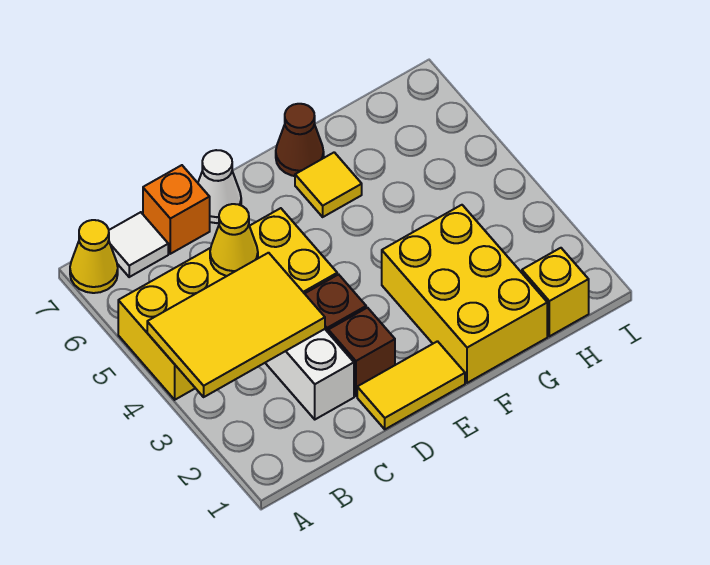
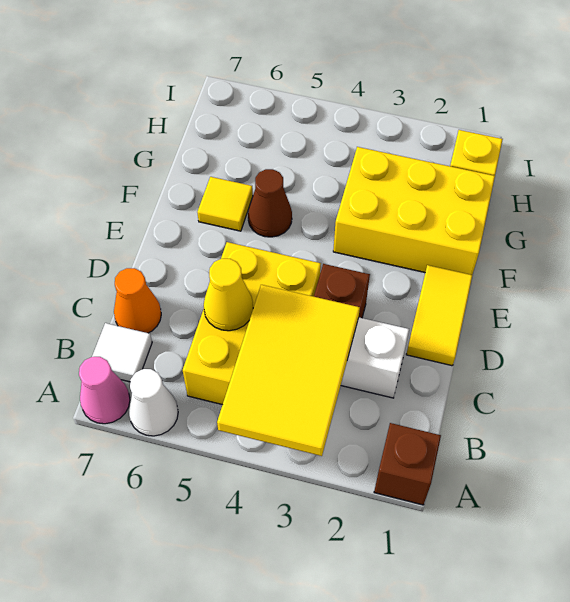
yellow 2x4 brick [118,208,337,400] -> yellow 2x3 brick [183,242,321,405]
yellow 1x1 cone [70,220,118,293] -> pink 1x1 cone [79,357,130,424]
orange 1x1 brick [143,165,210,254] -> orange 1x1 cone [114,268,161,333]
brown 1x1 brick [328,308,395,396] -> brown 1x1 brick moved to [374,423,441,505]
white 1x1 cone [198,150,241,223] -> white 1x1 cone moved to [128,369,178,436]
brown 1x1 cone [276,104,324,176] -> brown 1x1 cone moved to [248,169,292,237]

